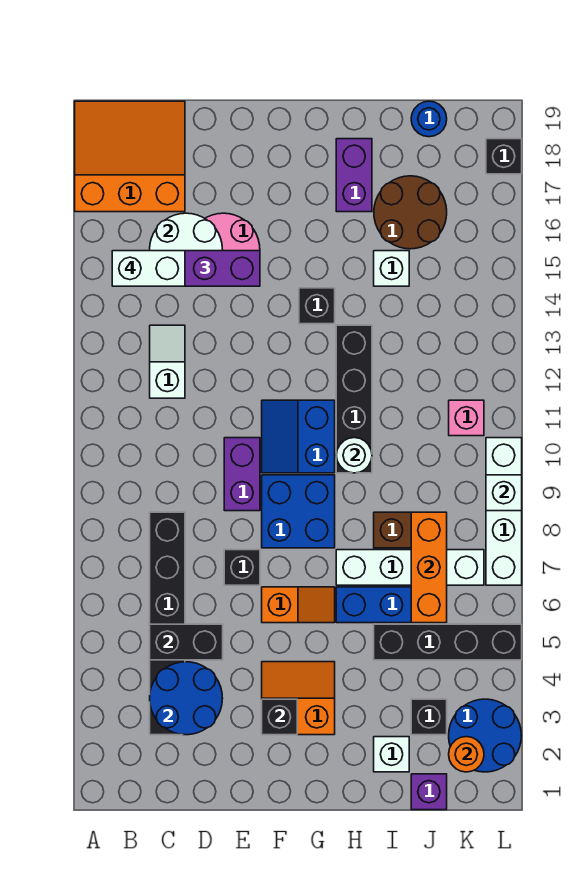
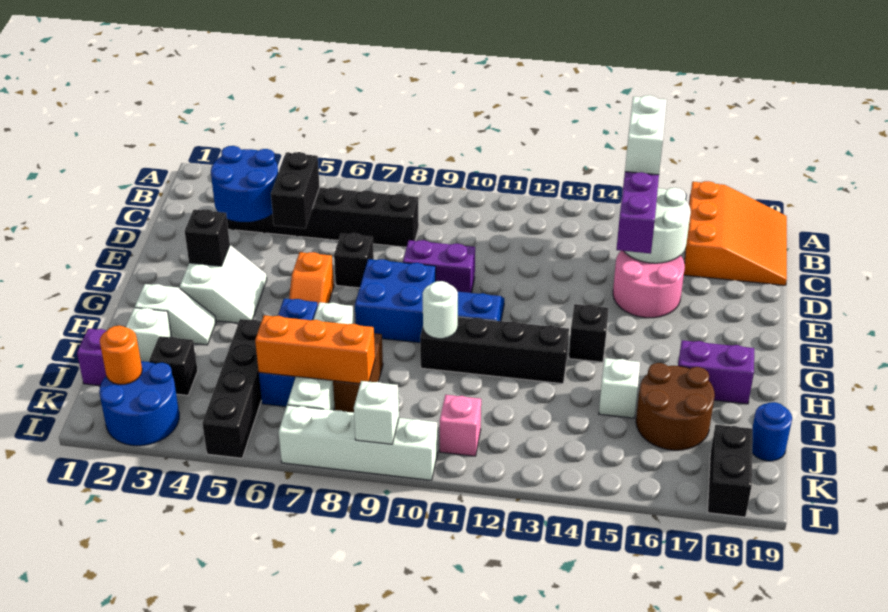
white 1x2 slope [150,325,185,398] -> white 1x2 slope moved to [135,284,216,345]
orange 2x2 slope [262,662,335,735] -> white 2x2 slope [180,245,267,323]
black 1x1 brick [486,139,522,174] -> black 1x2 brick [708,425,753,517]

